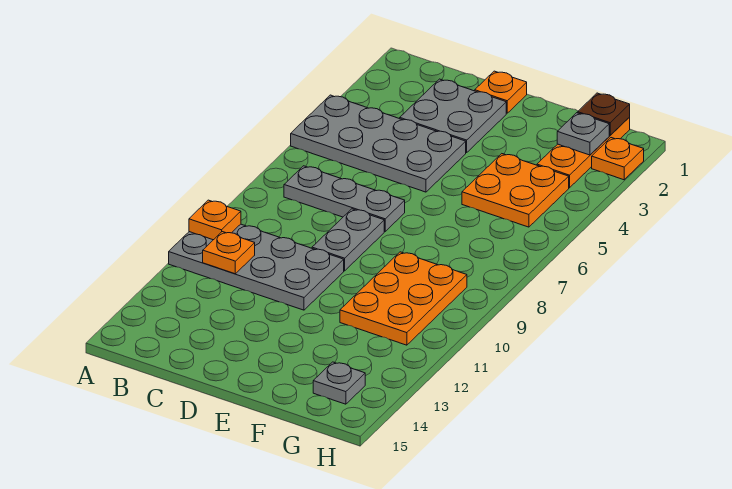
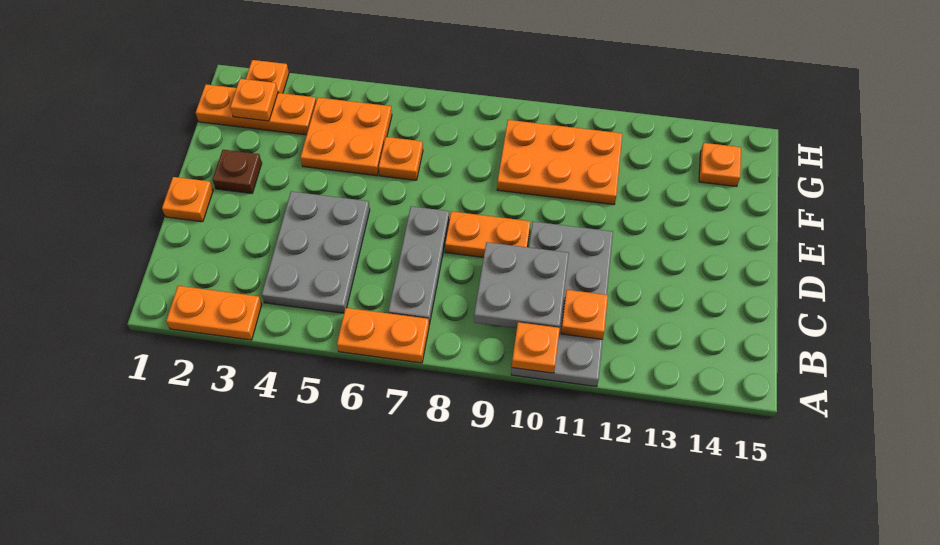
none -> orange 1x2 plate [166,286,262,340]
grey 2x4 plate [291,95,466,192] -> grey 2x3 plate [262,191,370,313]
none -> orange 1x2 plate [337,308,429,363]
grey 2x2 plate [400,79,506,153] -> grey 2x2 plate moved to [474,242,569,328]
grey 1x2 plate [312,209,384,271] -> orange 1x2 plate [445,211,531,257]
none -> orange 1x1 plate [379,137,423,180]
brown 1x1 plate [578,93,630,135] -> brown 1x1 plate moved to [213,150,262,193]
grey 1x1 plate [557,113,609,155] -> orange 1x1 plate [230,79,278,121]
grey 1x1 plate [313,362,365,404] -> orange 1x1 plate [699,143,741,187]

